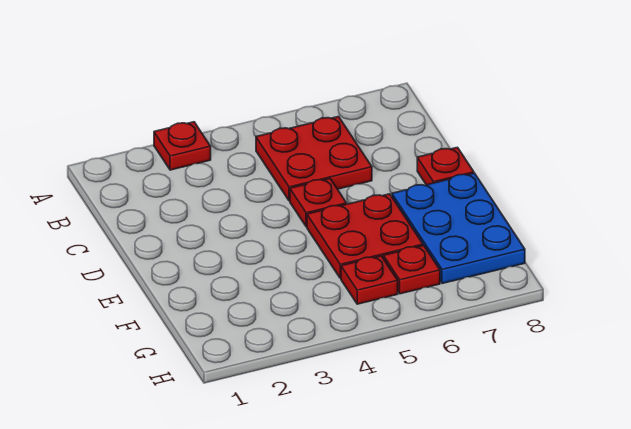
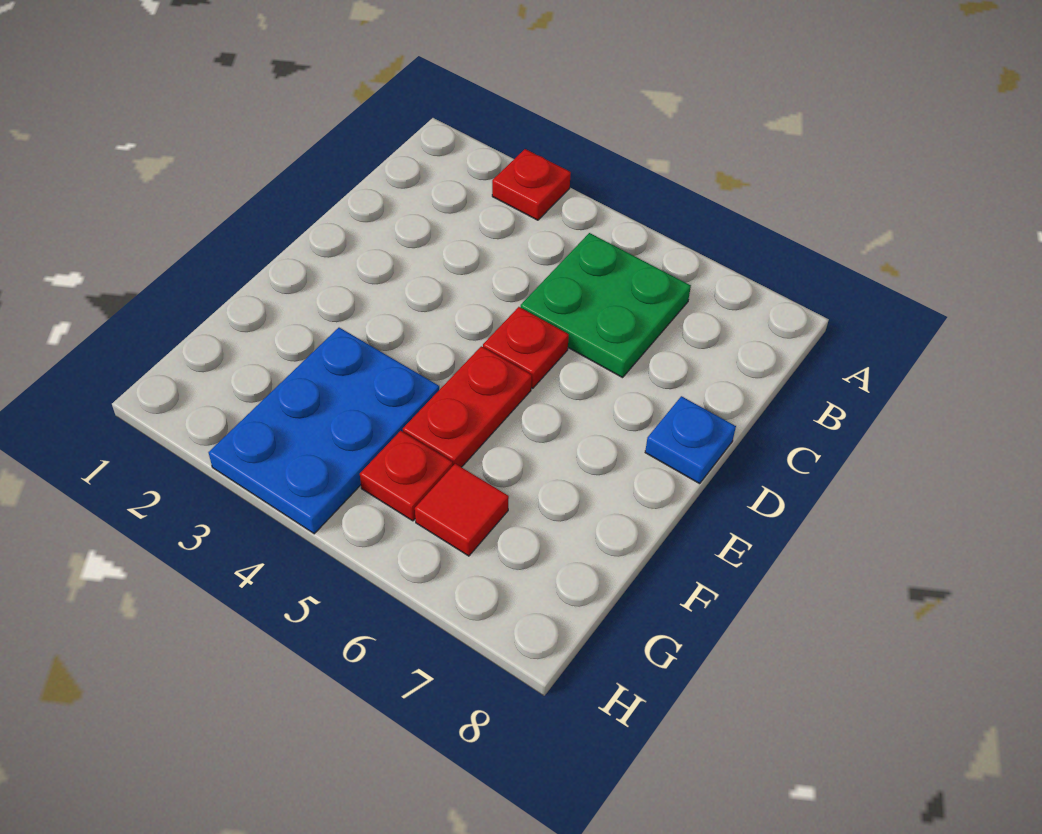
red 2x2 plate [256,117,372,201] -> green 2x2 plate [520,233,691,378]
red 1x1 plate [417,147,474,185] -> blue 1x1 plate [645,396,736,484]
red 2x2 plate [307,194,423,278] -> red 1x2 plate [403,346,532,467]
blue 2x3 plate [392,173,525,284] -> blue 2x3 plate moved to [209,328,439,534]
red 1x1 plate [383,246,440,294] -> red 1x1 tile [415,464,509,556]

